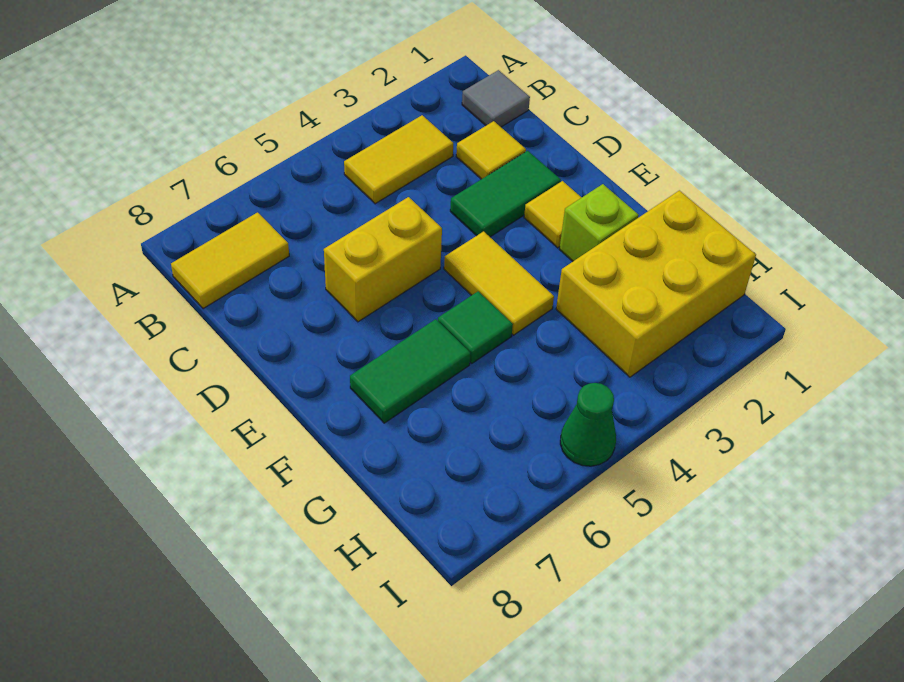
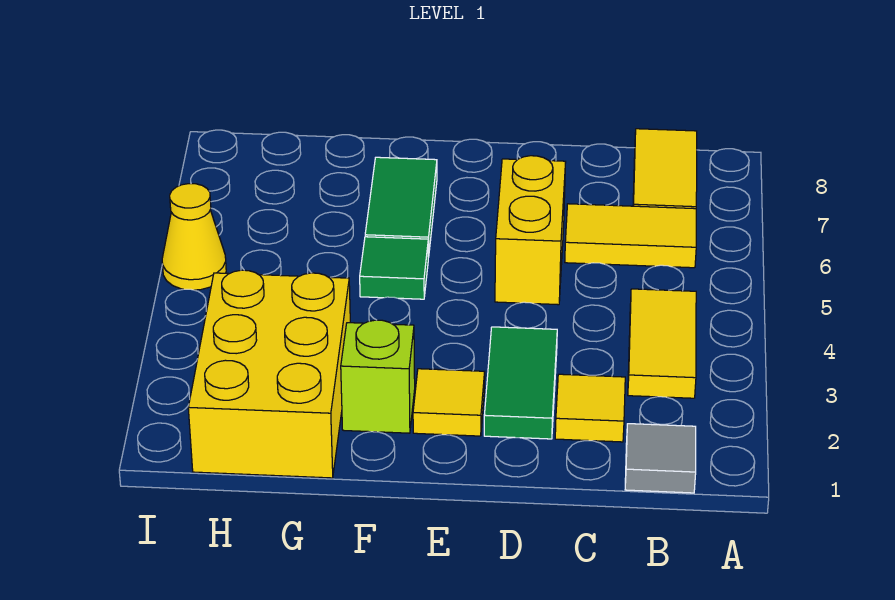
yellow 1x2 tile [444,231,554,335] -> yellow 1x2 tile moved to [565,204,696,268]
green 1x1 cone [560,383,616,466] -> yellow 1x1 cone [162,184,226,290]

